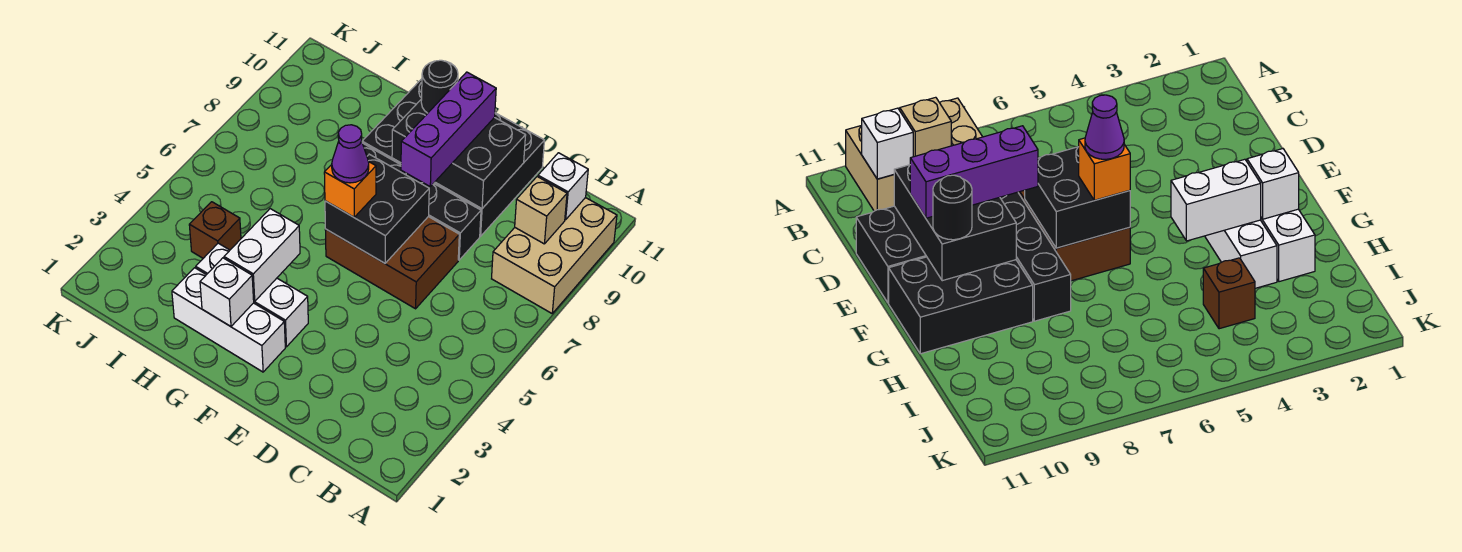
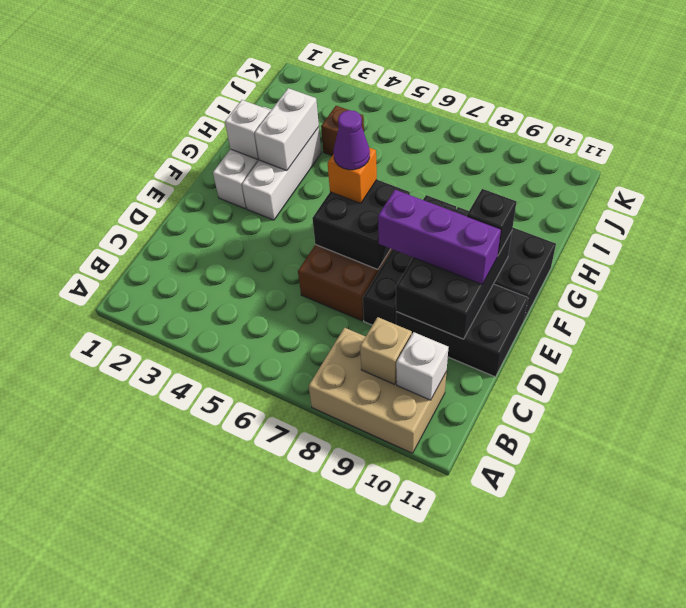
black 1x1 round brick [421,60,458,113] -> black 1x1 brick [467,189,516,256]
white 1x2 brick [224,209,300,301] -> white 1x2 brick turned to [255,88,319,171]

